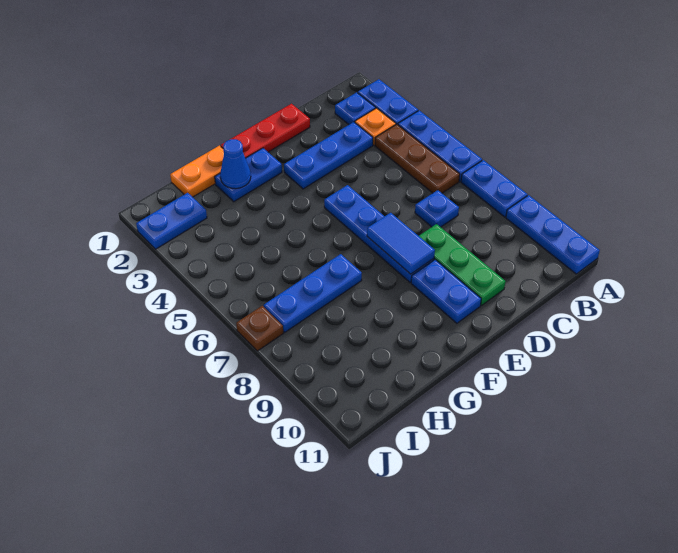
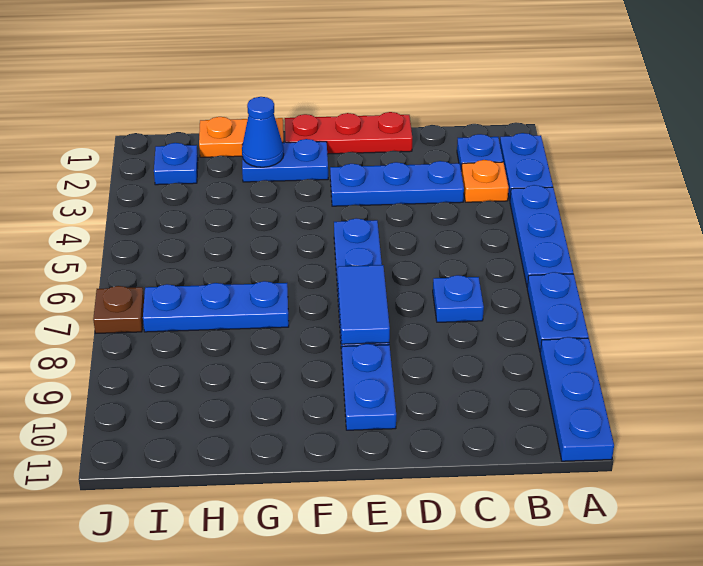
brown 1x3 plate [375,124,460,193] -> none
green 1x3 plate [419,224,505,306] -> none
blue 1x2 plate [136,193,207,249] -> blue 1x1 plate [154,143,198,185]

